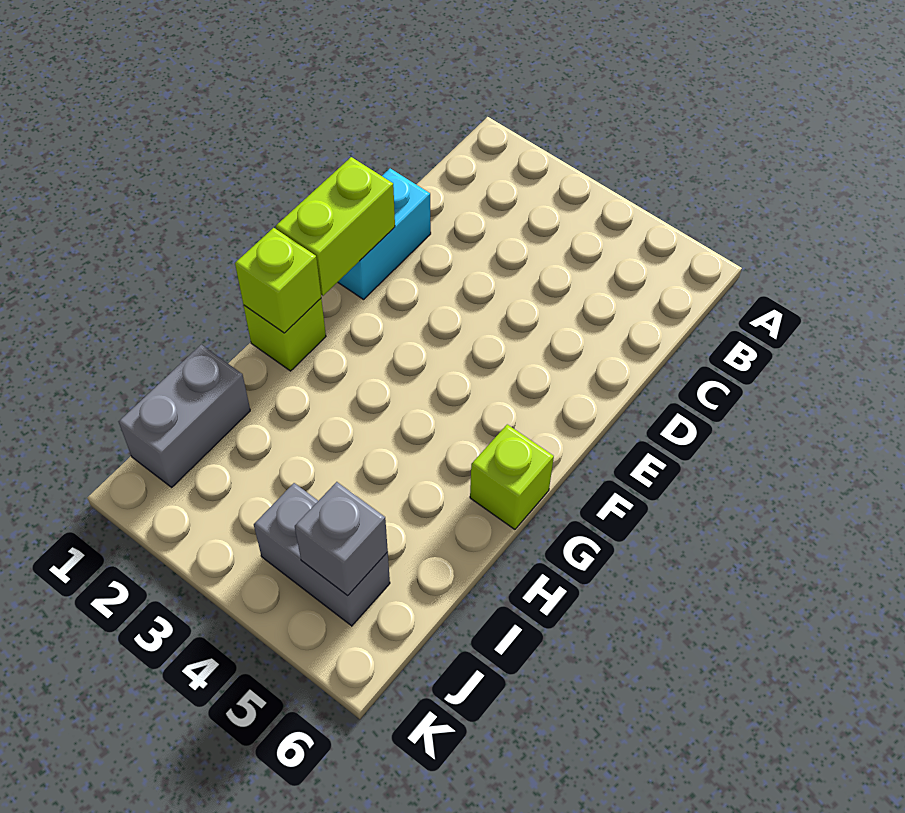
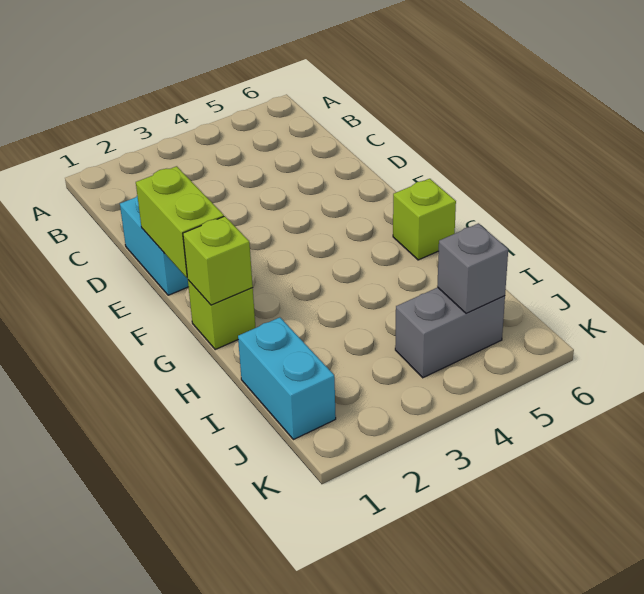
grey 1x2 brick [118,345,250,487] -> cyan 1x2 brick [238,317,336,440]

